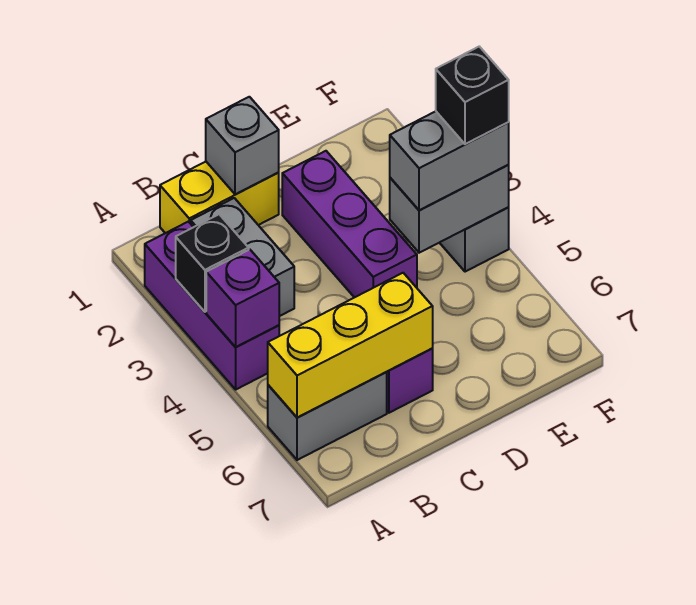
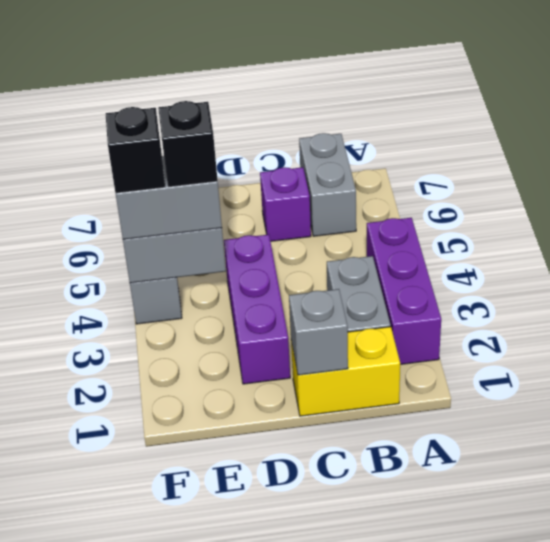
black 1x1 brick [176,214,249,312] -> black 1x1 brick moved to [158,101,218,187]
purple 1x1 brick [206,250,279,347] -> none
grey 1x2 brick [268,372,387,460] -> grey 1x2 brick turned to [299,133,356,236]
yellow 1x3 brick [268,273,433,418] -> none

